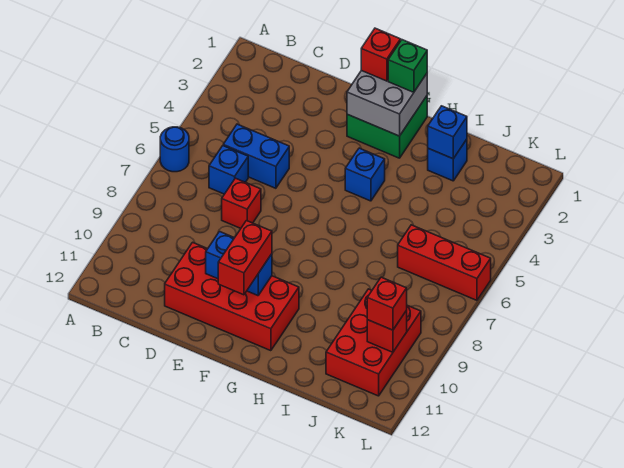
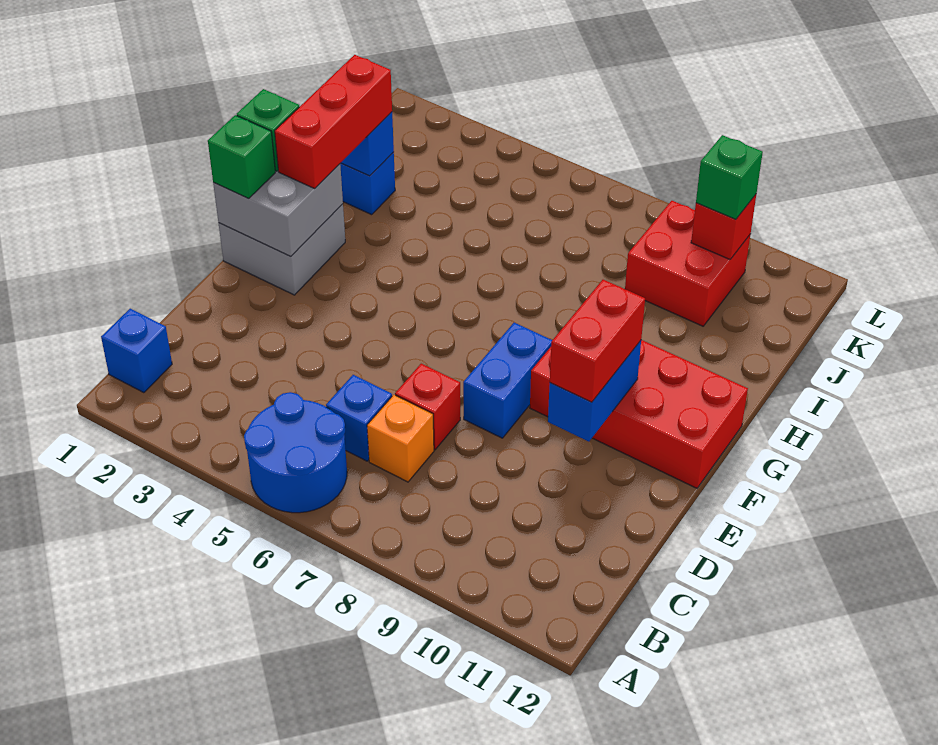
blue 1x1 round brick [160,127,189,172] -> blue 2x2 round brick [244,392,347,513]
blue 1x2 brick [223,124,289,188] -> blue 1x2 brick moved to [463,323,552,438]
none -> orange 1x1 brick [367,395,434,482]
red 2x4 brick [165,242,299,351] -> red 2x4 brick turned to [530,340,748,488]
green 2x2 brick [347,96,427,158] -> grey 2x2 brick [219,204,345,295]
red 1x1 brick [361,28,401,81] -> green 1x1 brick [208,115,275,198]
red 1x2 brick [218,221,272,295] -> red 1x2 brick turned to [550,280,645,402]
blue 1x1 brick [345,148,385,201] -> blue 1x1 brick moved to [101,309,172,393]
red 1x3 brick [398,225,491,300] -> red 1x3 brick moved to [275,55,392,189]
red 2x3 brick [326,289,421,396] -> red 2x2 brick [625,201,751,326]
red 1x1 brick [367,277,407,330] -> green 1x1 brick [696,135,763,220]

